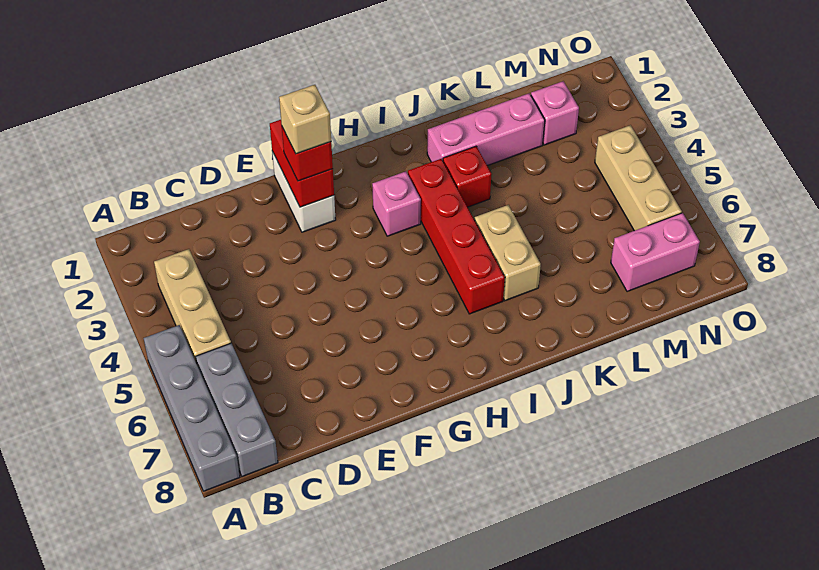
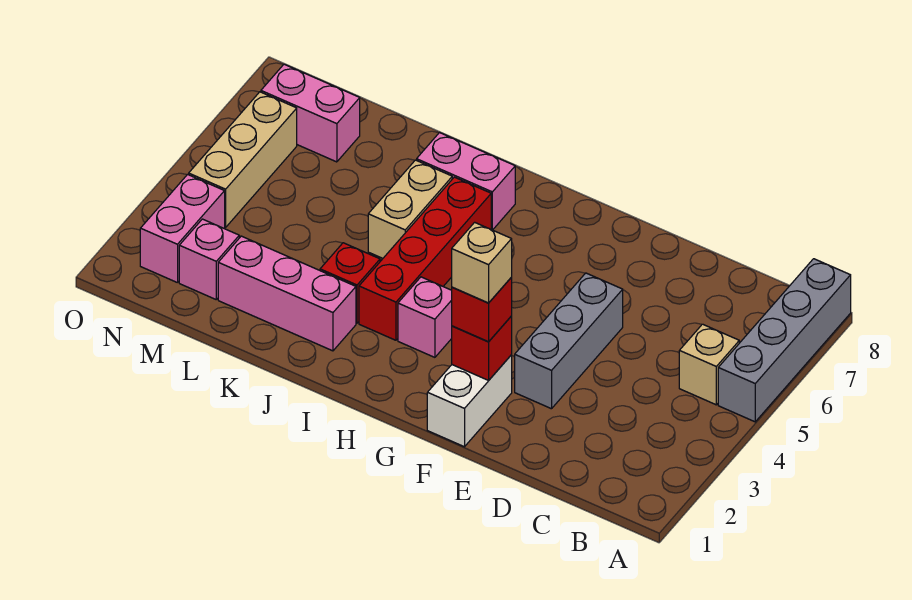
tan 1x3 brick [154,249,231,361] -> tan 1x1 brick [679,324,739,405]
grey 1x3 brick [196,343,278,477] -> grey 1x3 brick moved to [515,273,623,409]
red 1x2 brick [270,120,334,207] -> red 1x1 brick [452,316,512,380]
none -> pink 1x2 brick [417,133,515,230]
none -> pink 1x2 brick [140,175,225,283]

